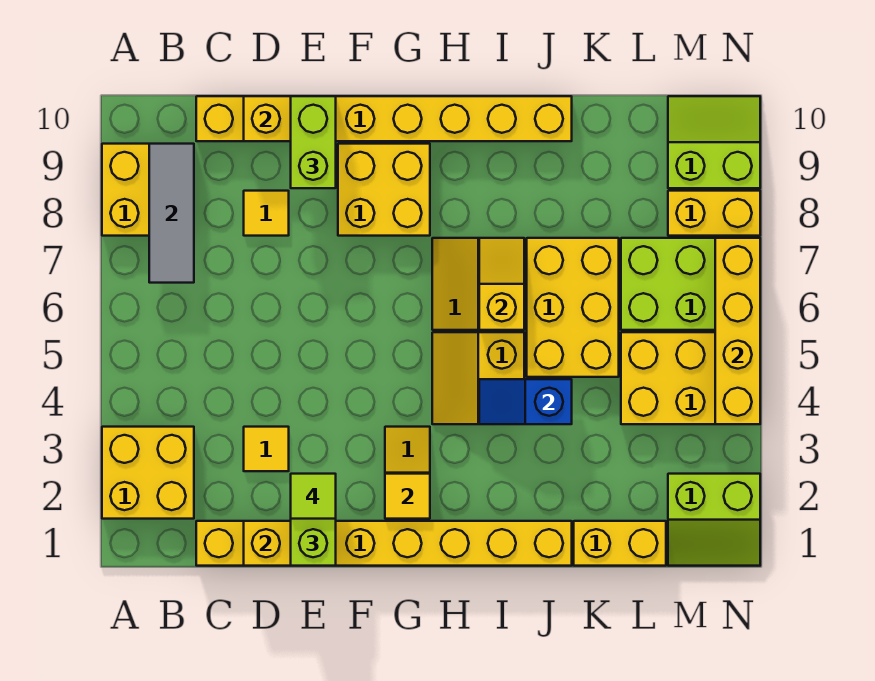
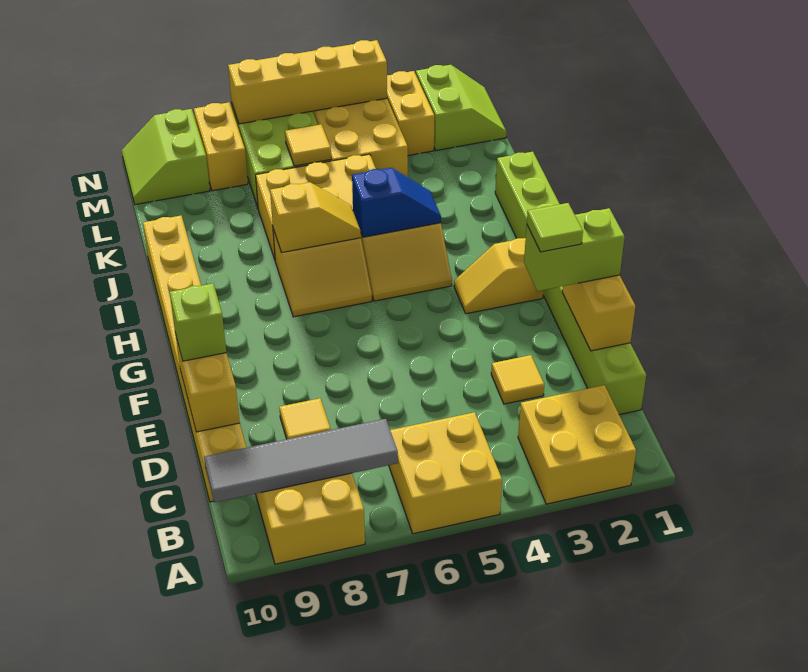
grey 1x3 tile [149,144,194,283] -> grey 1x4 tile [204,419,398,502]
yellow 1x8 brick [196,521,572,566] -> lime 1x8 brick [495,152,646,415]
lime 1x2 brick [291,96,336,188] -> lime 1x1 brick [170,284,226,361]
yellow 2x2 brick [338,144,430,236] -> yellow 2x2 brick moved to [389,412,502,534]
yellow 1x1 tile [385,474,430,519] -> yellow 1x1 tile moved to [285,124,331,166]
blue 1x2 slope [479,379,572,424] -> blue 1x2 slope turned to [352,168,441,237]
yellow 1x2 slope [479,238,524,330] -> yellow 1x2 slope turned to [270,182,361,253]
yellow 1x2 brick [574,521,666,566] -> yellow 1x2 brick moved to [387,71,435,155]

